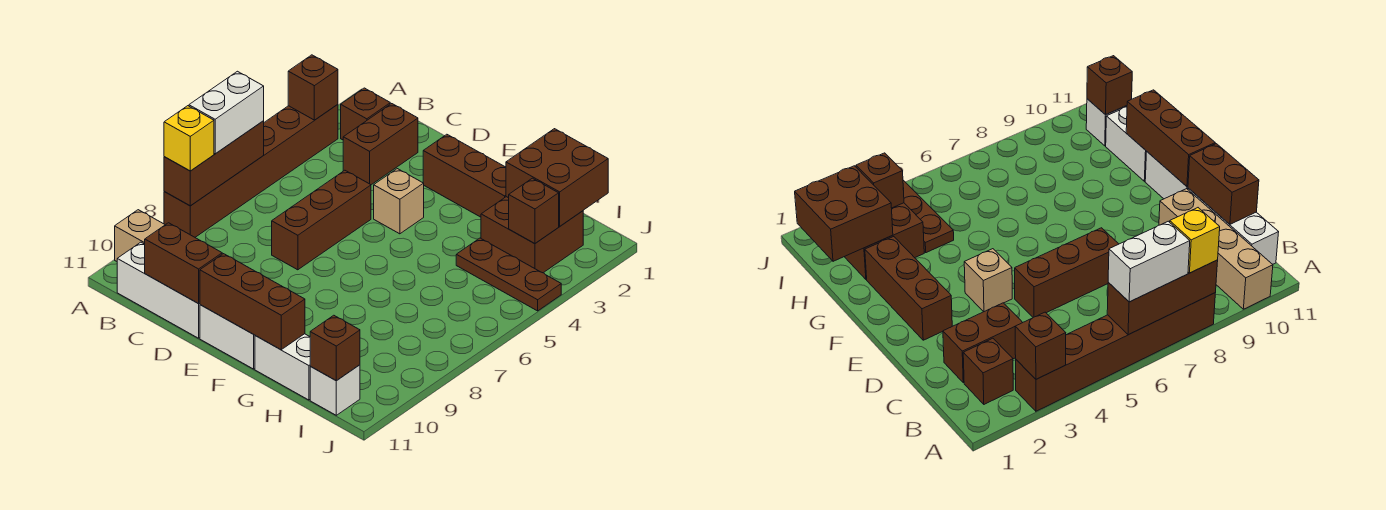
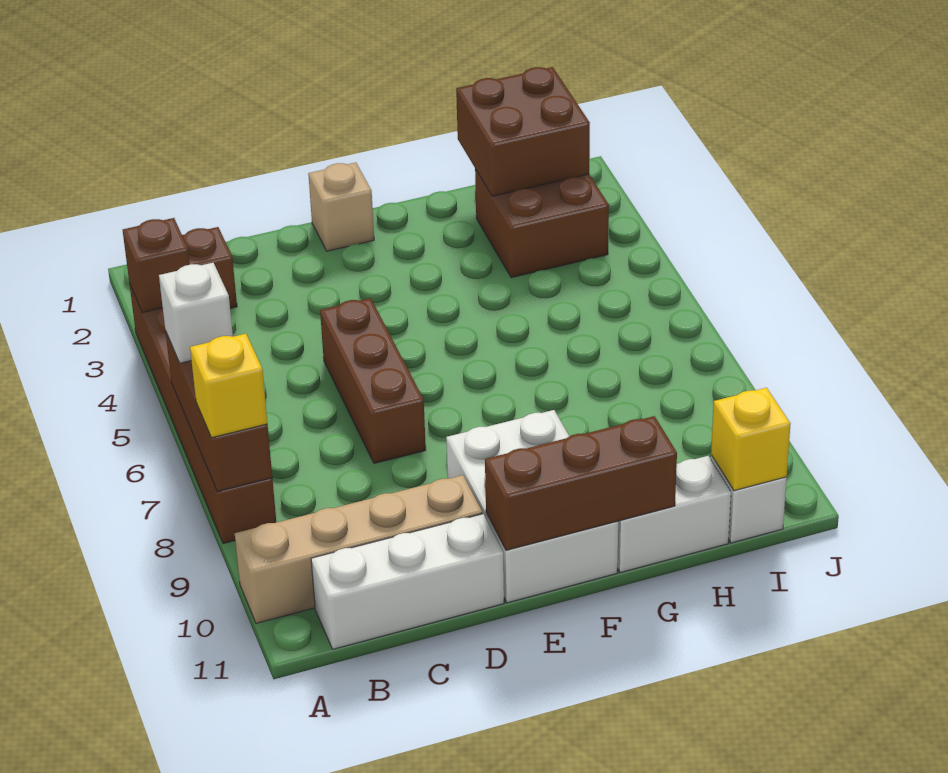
white 1x2 brick [189,71,264,154] -> white 1x1 brick [159,263,233,363]
brown 1x2 brick [343,104,418,185] -> none
brown 1x2 brick [145,223,222,304] -> none
brown 1x3 brick [423,134,506,217] -> none
tan 1x1 brick [374,169,424,234] -> tan 1x1 brick moved to [308,163,374,251]
white 1x2 brick [200,305,255,369] -> white 2x3 brick [446,410,618,603]
brown 1x3 plate [456,238,561,311] -> none
brown 1x1 brick [509,178,559,244] -> none
brown 1x1 brick [310,315,360,381] -> yellow 1x1 brick [711,388,791,491]

